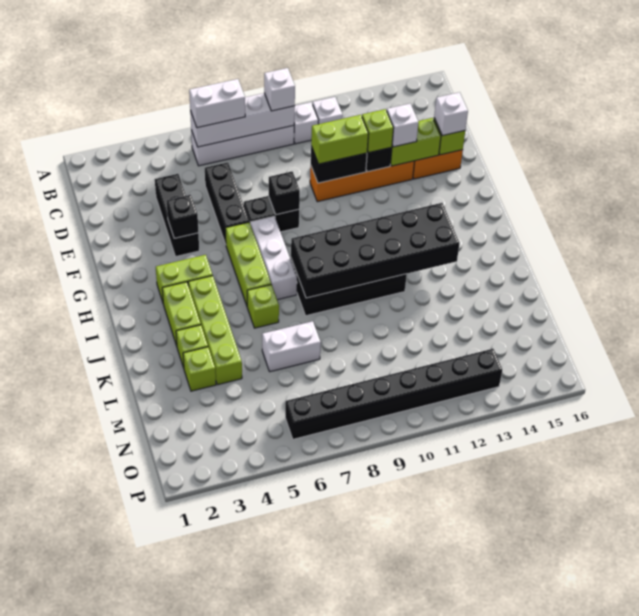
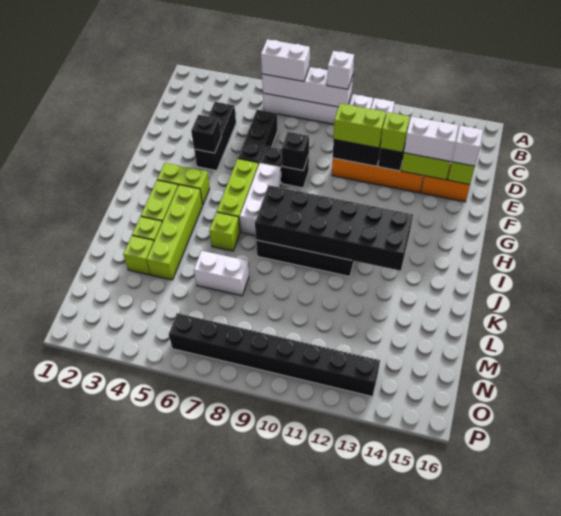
white 1x1 brick [387,104,418,147] -> white 1x2 brick [404,116,458,162]

